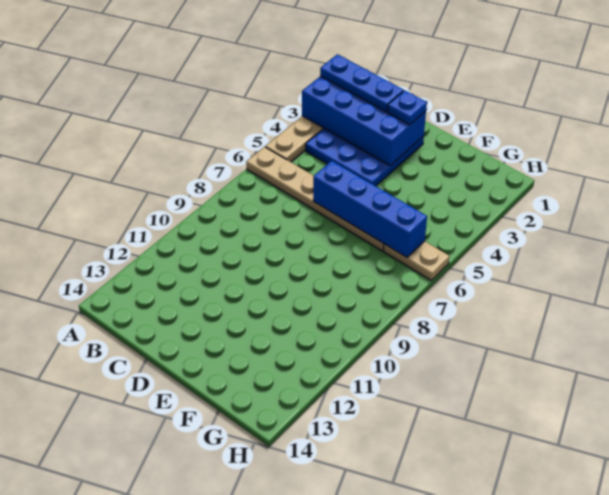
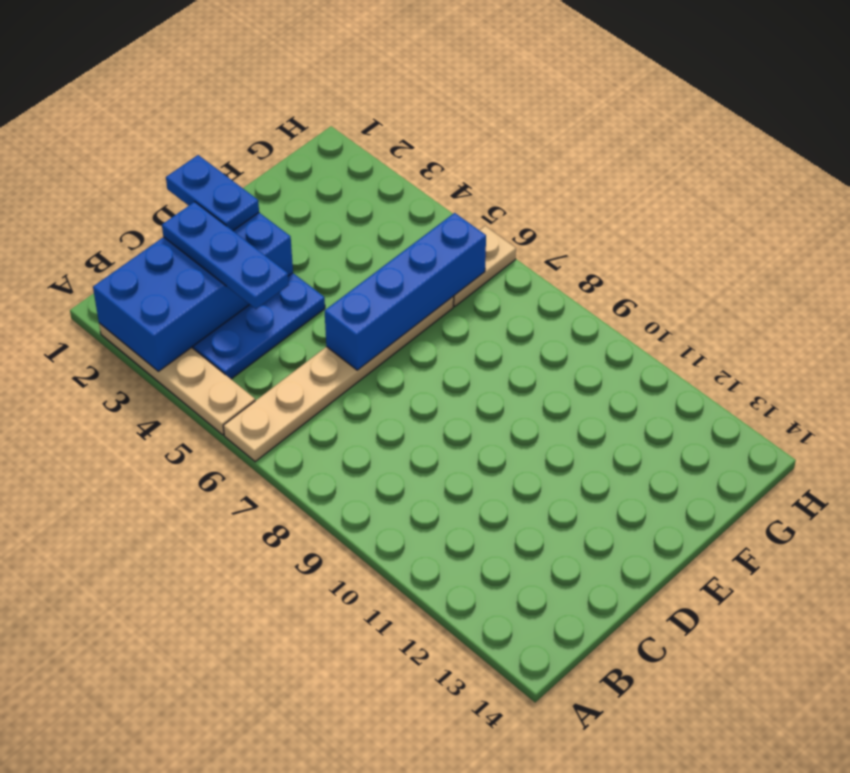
blue 1x3 plate [320,54,404,112] -> blue 1x3 plate turned to [162,202,289,309]
blue 1x1 plate [387,90,427,125] -> blue 1x2 plate [166,155,259,231]

